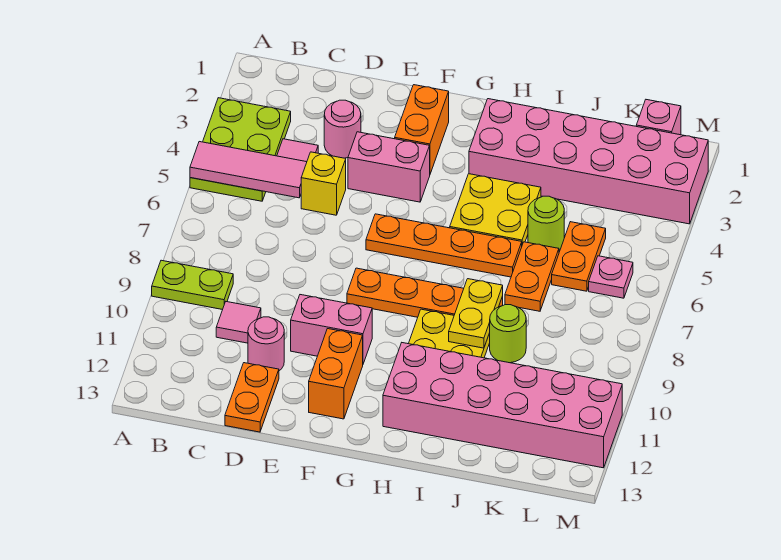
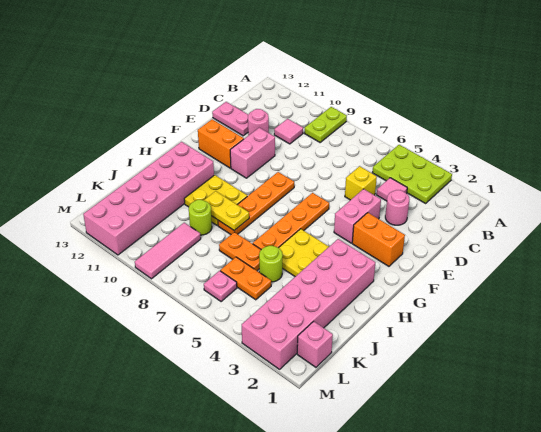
pink 1x3 tile [190,142,307,198] -> pink 1x3 tile moved to [135,223,201,279]
orange 1x2 plate [225,363,279,432] -> pink 1x2 plate [212,102,248,136]

